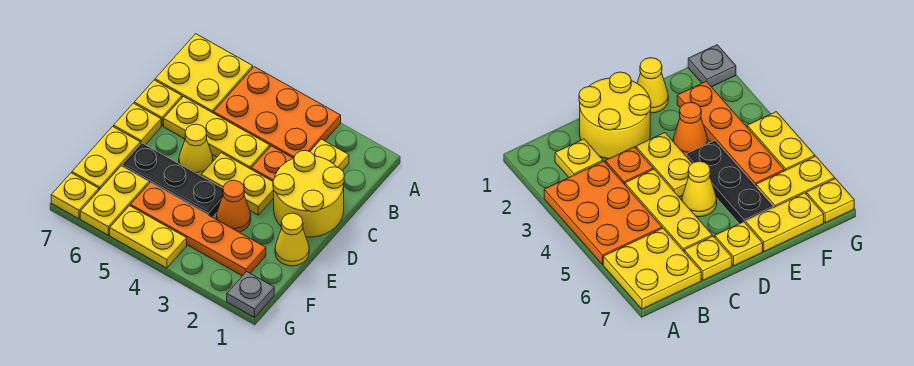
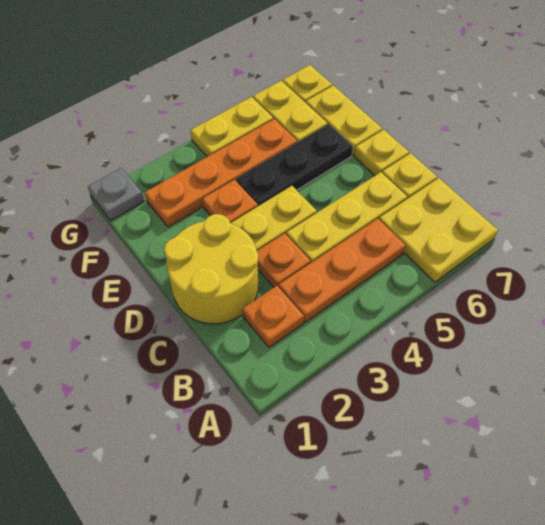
orange 2x3 plate [214,67,341,158] -> orange 1x3 plate [279,219,406,322]
yellow 1x1 plate [310,139,349,171] -> orange 1x1 plate [242,286,304,347]
yellow 1x1 cone [179,124,213,176] -> none
yellow 1x1 cone [275,213,309,266] -> none
orange 1x1 cone [217,180,251,232] -> orange 1x1 plate [202,180,258,223]

